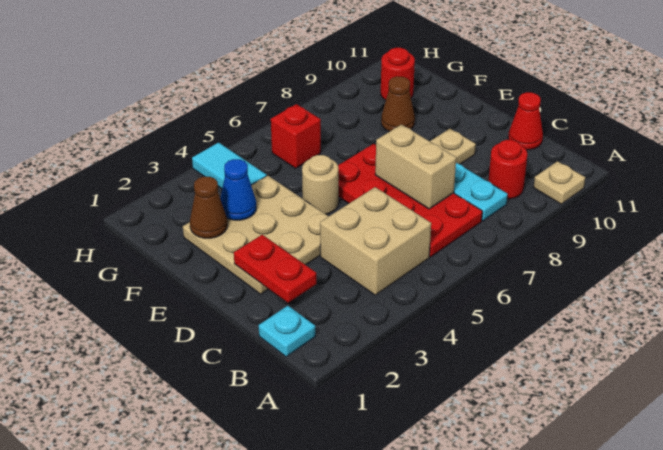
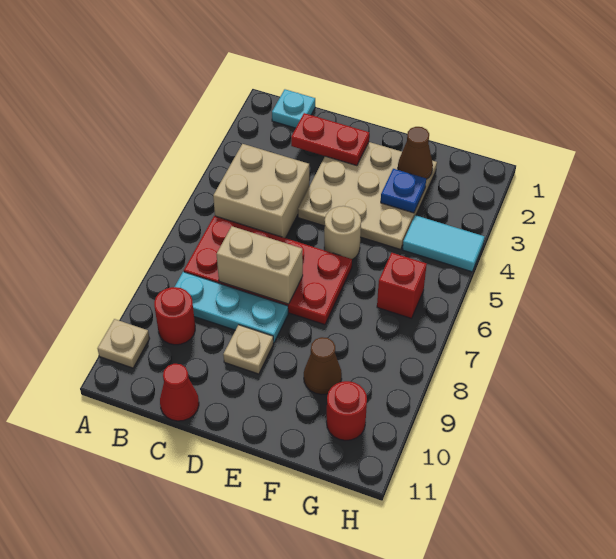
blue 1x1 cone [220,159,256,220] -> blue 1x1 plate [381,169,426,213]

